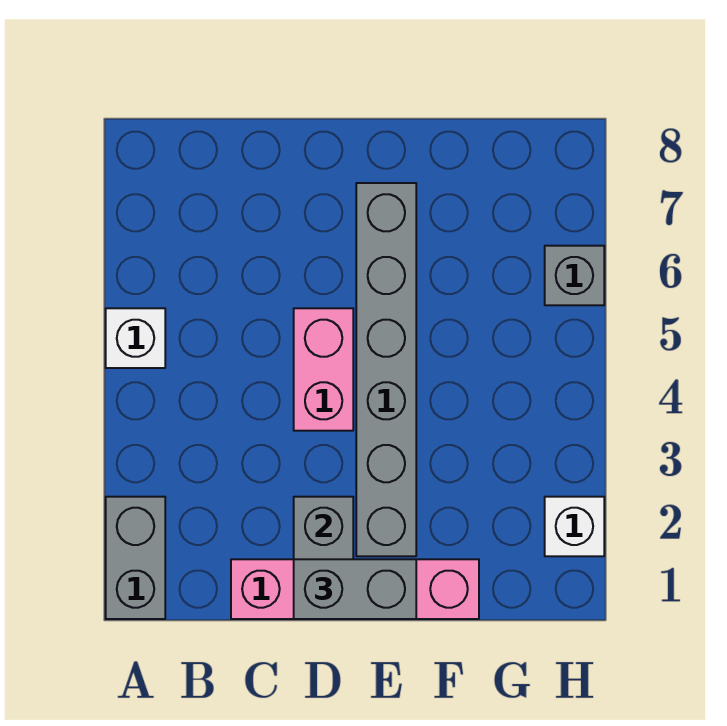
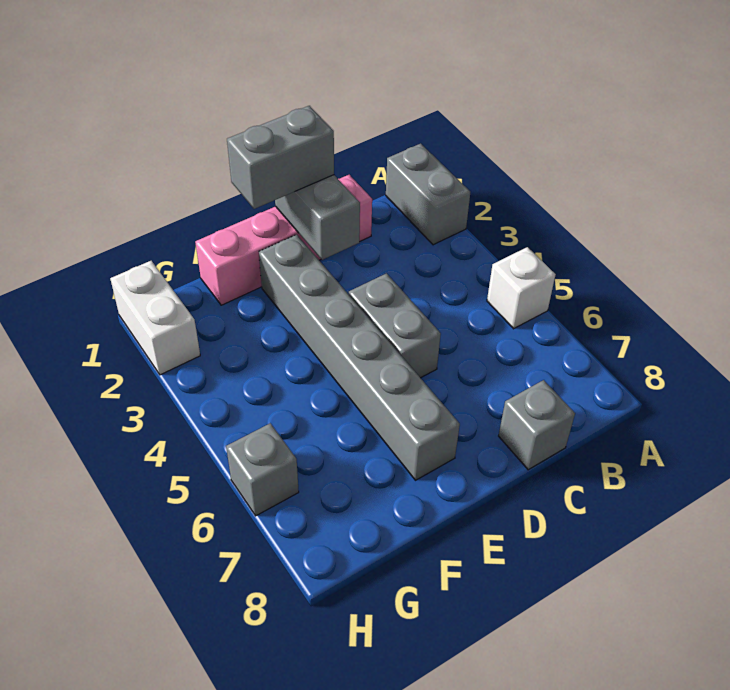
none -> grey 1x1 brick [499,380,575,470]
pink 1x2 brick [294,308,353,431] -> grey 1x2 brick [349,273,441,378]
white 1x1 brick [545,497,604,556] -> white 1x2 brick [110,261,200,375]

